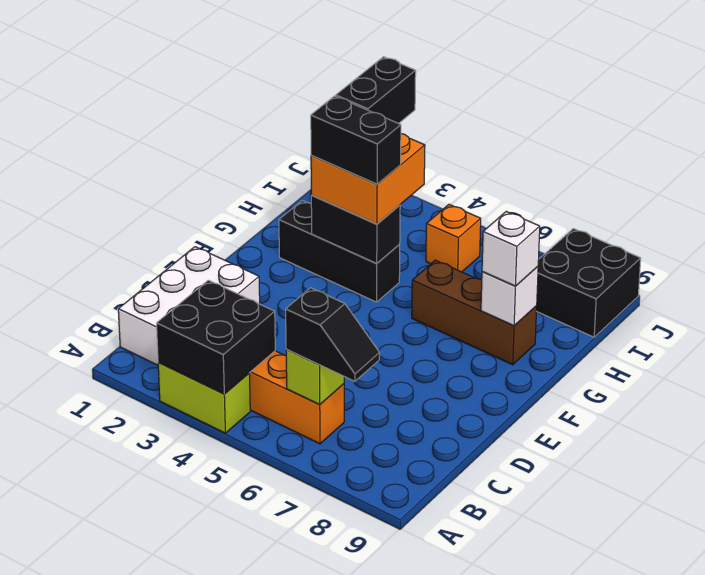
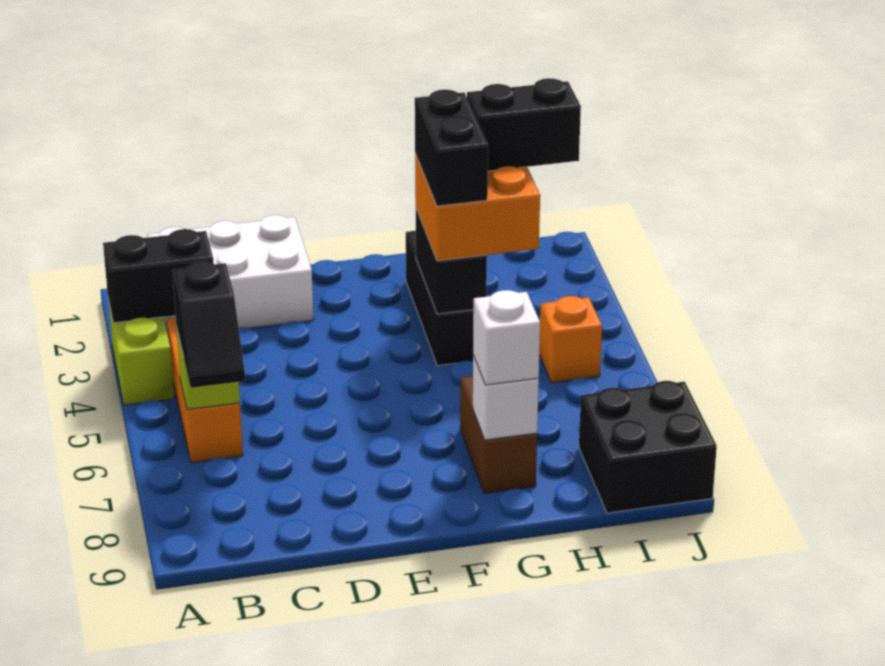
black 2x2 brick [157,280,275,394] -> black 1x2 brick [103,229,213,323]
brown 1x3 brick [412,260,537,365] -> brown 1x2 brick [460,375,537,493]

